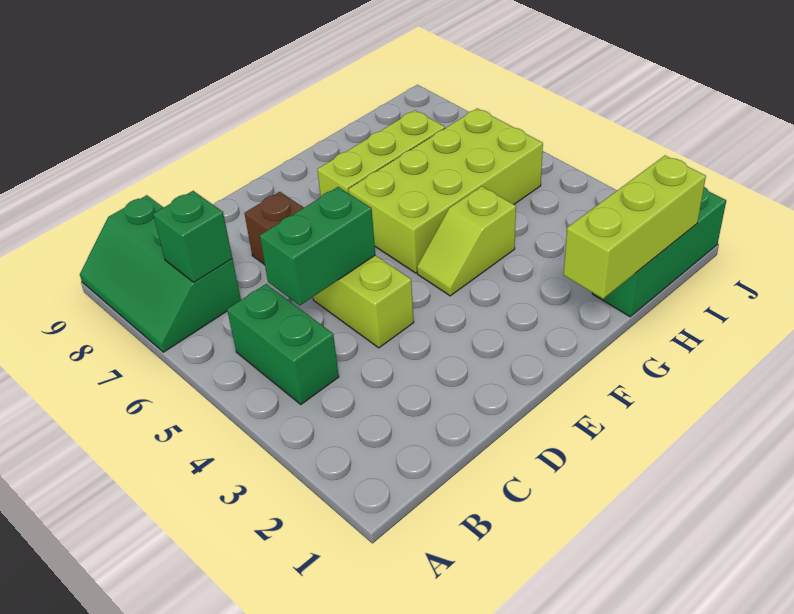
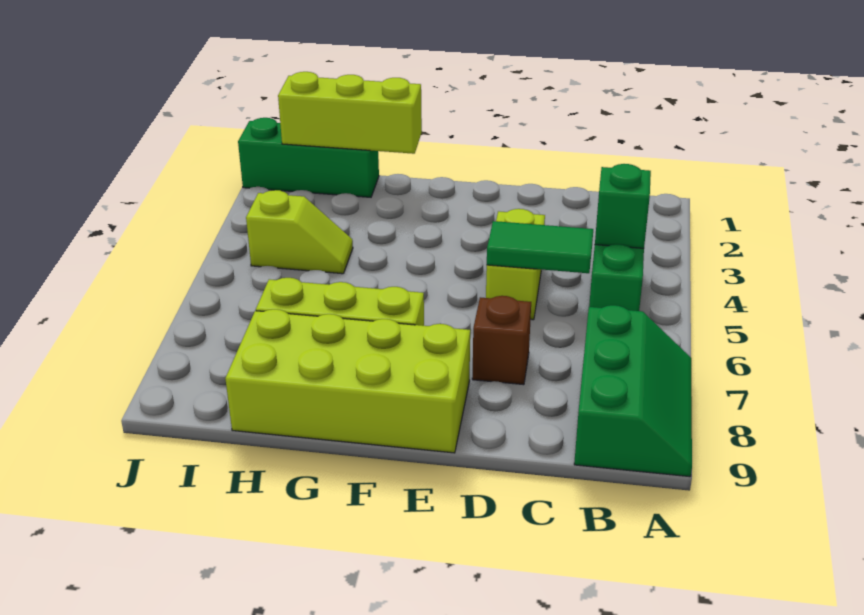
green 1x1 brick [153,191,232,282] -> green 1x1 brick moved to [595,164,651,248]
green 1x2 brick [260,187,375,305] -> green 1x2 tile [487,221,593,273]
lime 1x2 slope [417,186,516,296] -> lime 1x2 slope moved to [246,190,353,274]
lime 2x4 brick [348,108,543,273] -> lime 2x4 brick moved to [225,309,470,453]

